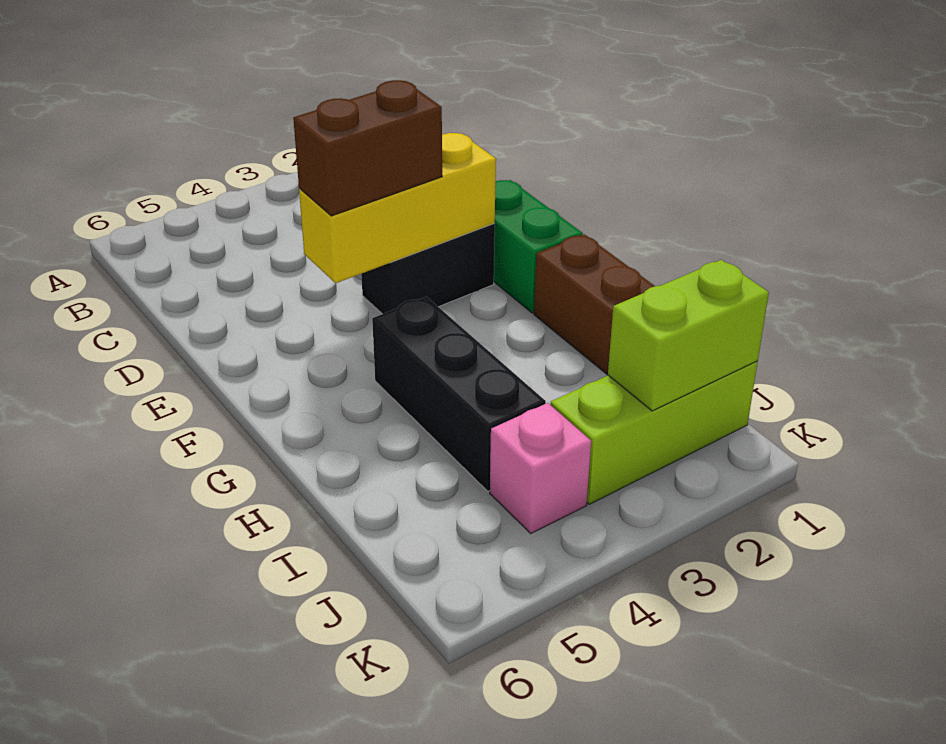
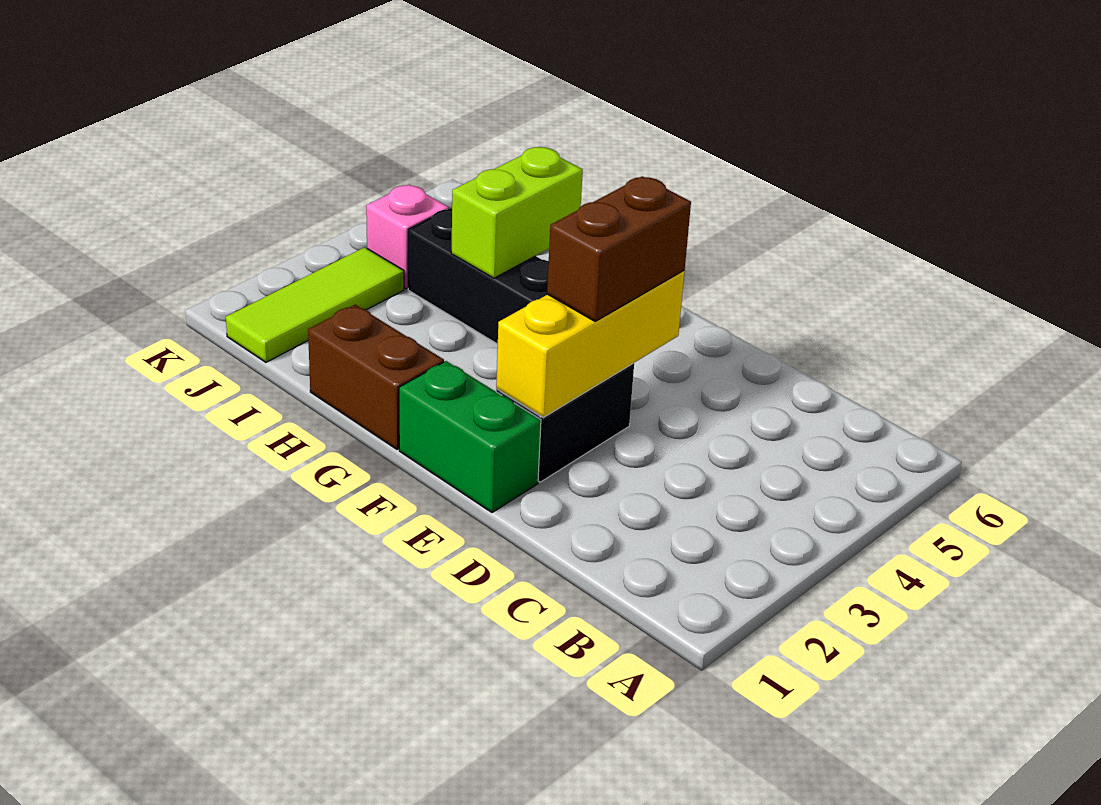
lime 1x3 brick [550,361,758,504] -> lime 1x3 tile [226,247,404,362]
lime 1x2 brick [608,260,769,411] -> lime 1x2 brick moved to [451,147,583,278]

